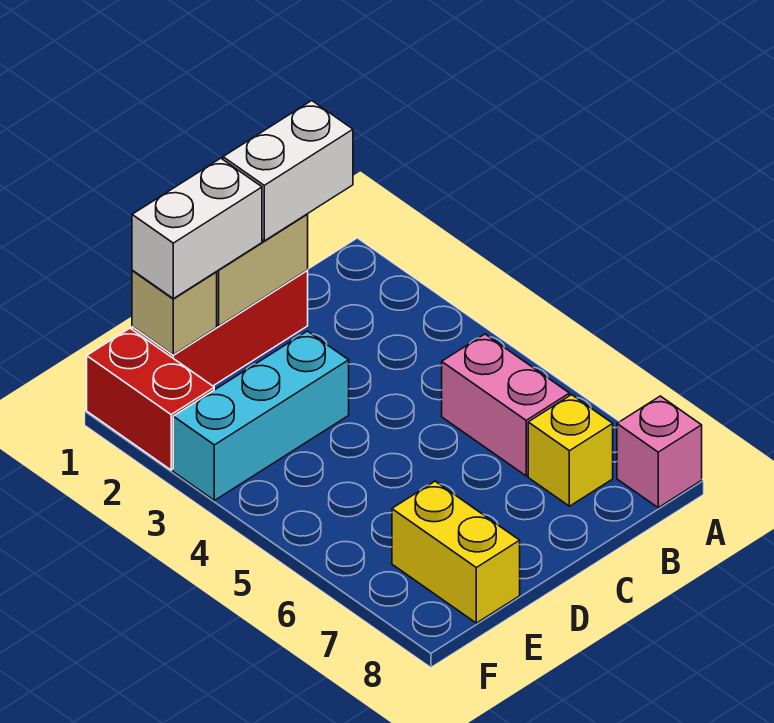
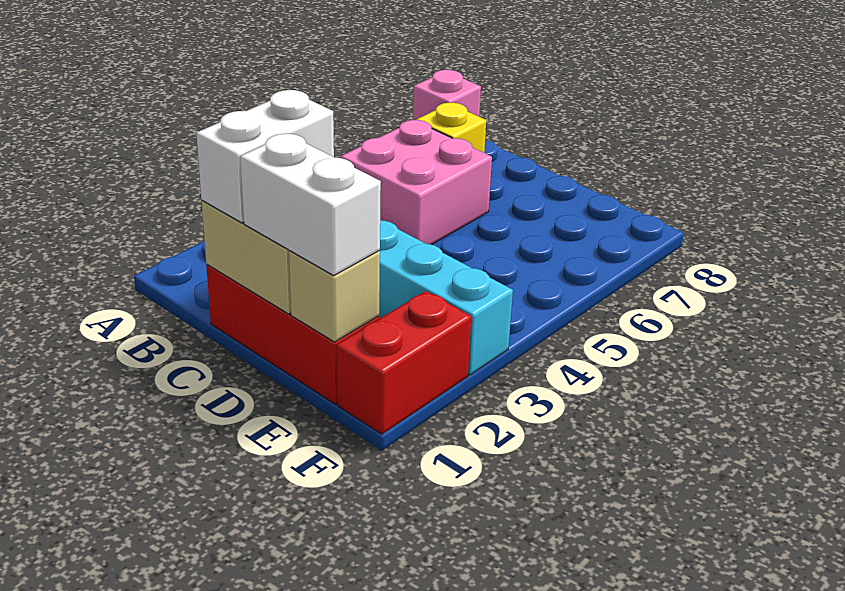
white 1x2 brick [223,101,353,241] -> white 1x2 brick turned to [196,90,334,223]
pink 1x2 brick [442,334,569,476] -> pink 2x2 brick [341,120,492,245]
yellow 1x2 brick [392,481,520,623] -> none

